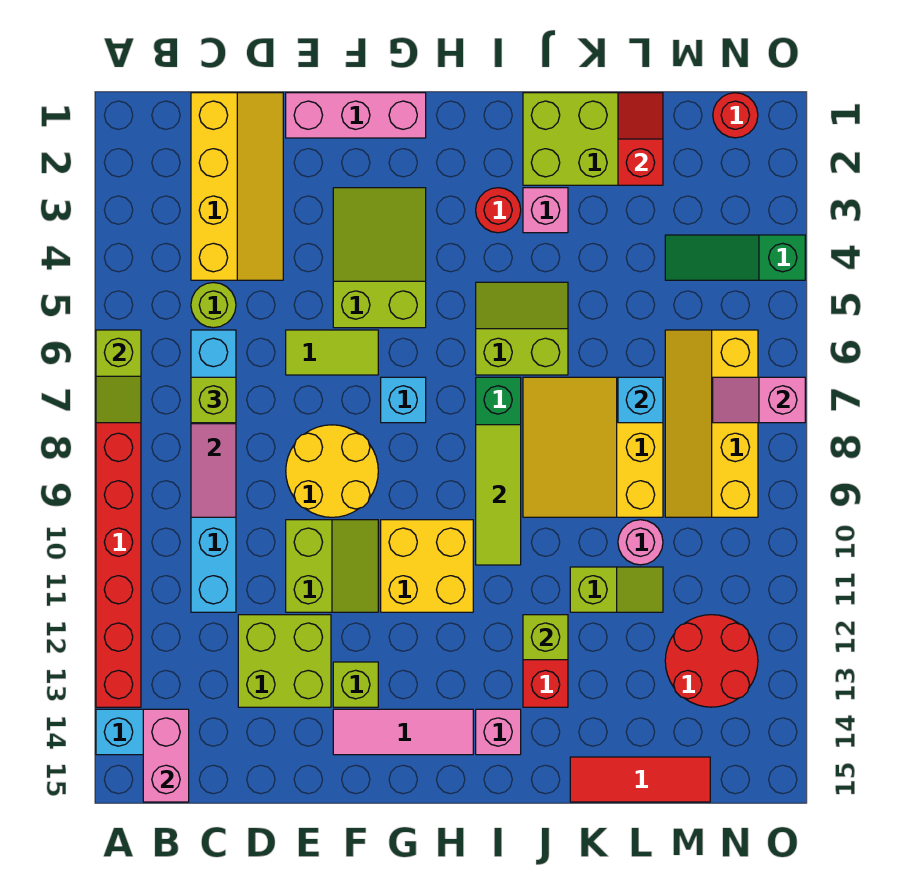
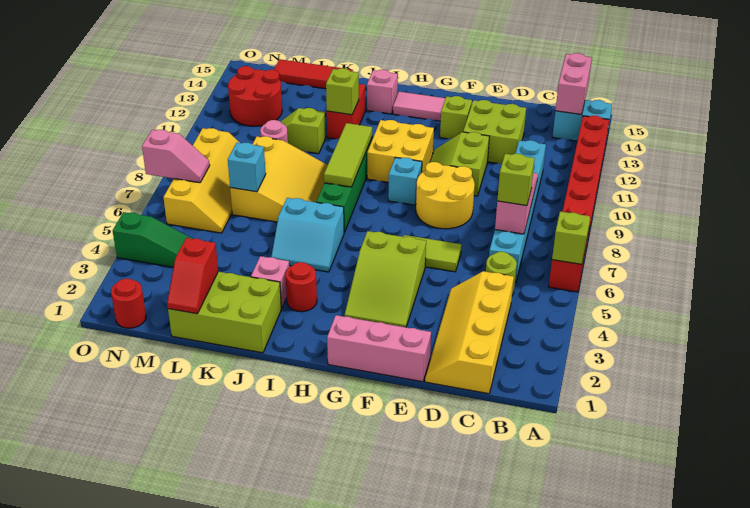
cyan 1x1 brick [381,377,426,423] -> cyan 1x1 brick moved to [388,157,422,205]
lime 2x2 slope [476,282,568,375] -> cyan 2x2 slope [271,198,344,272]

